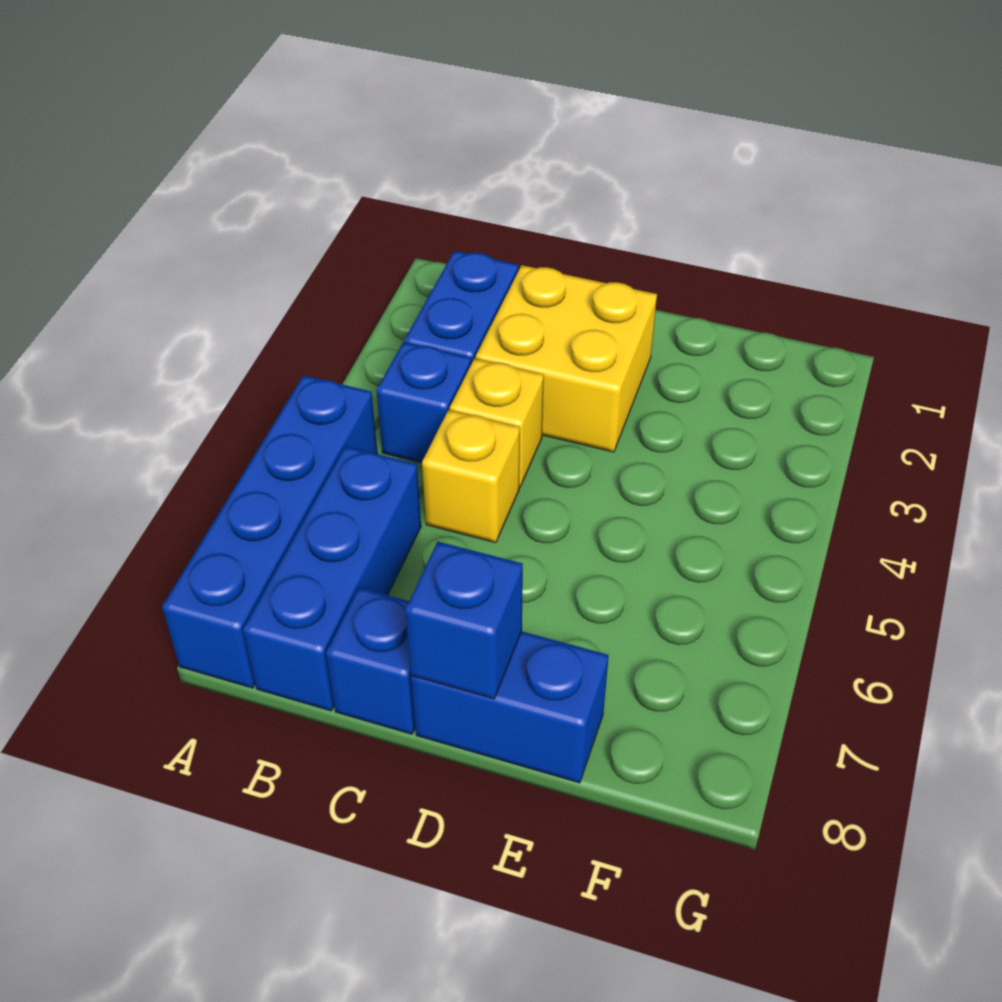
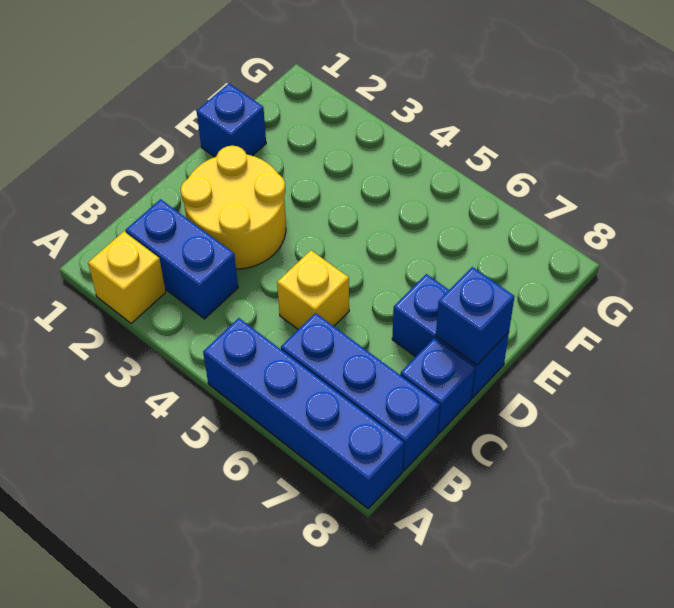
blue 1x1 brick [376,342,471,463] -> blue 1x1 brick moved to [197,83,266,157]
yellow 2x2 brick [476,265,657,452] -> yellow 2x2 round brick [181,146,286,269]
yellow 1x1 brick [450,359,544,487] -> yellow 1x1 brick moved to [88,231,166,323]
blue 1x2 brick [411,632,609,783] -> blue 1x2 brick turned to [392,274,509,398]

